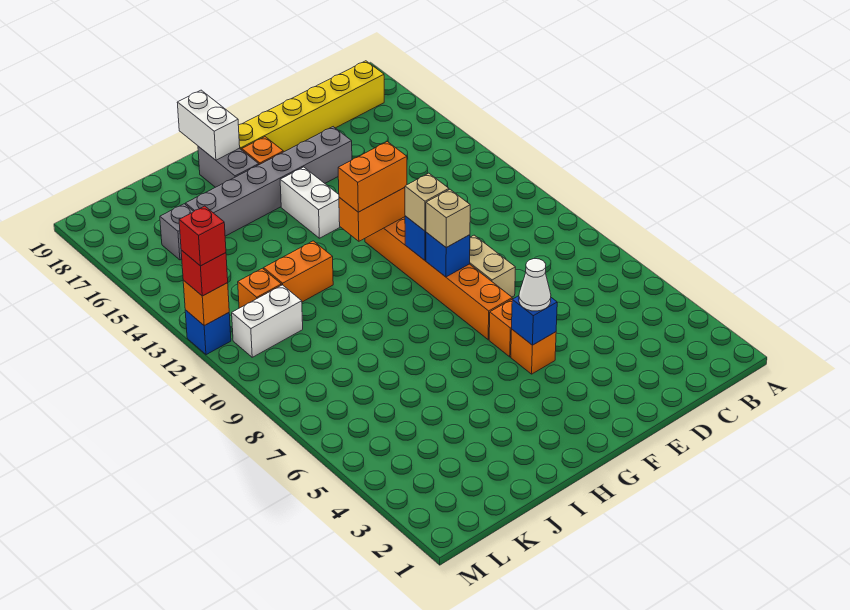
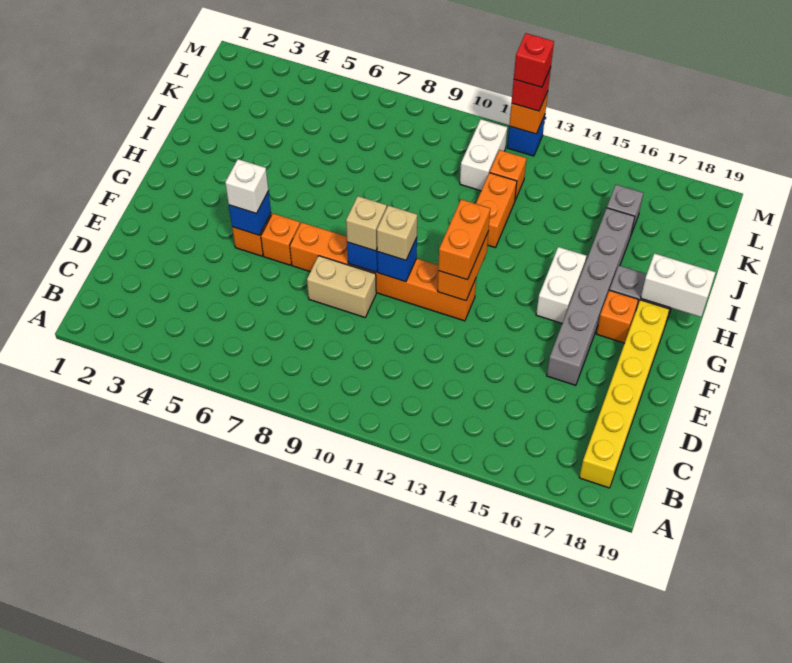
white 1x1 cone [519,259,551,311] -> white 1x1 brick [225,159,269,214]
white 1x2 brick [280,167,340,238] -> white 1x2 brick turned to [536,247,586,323]

